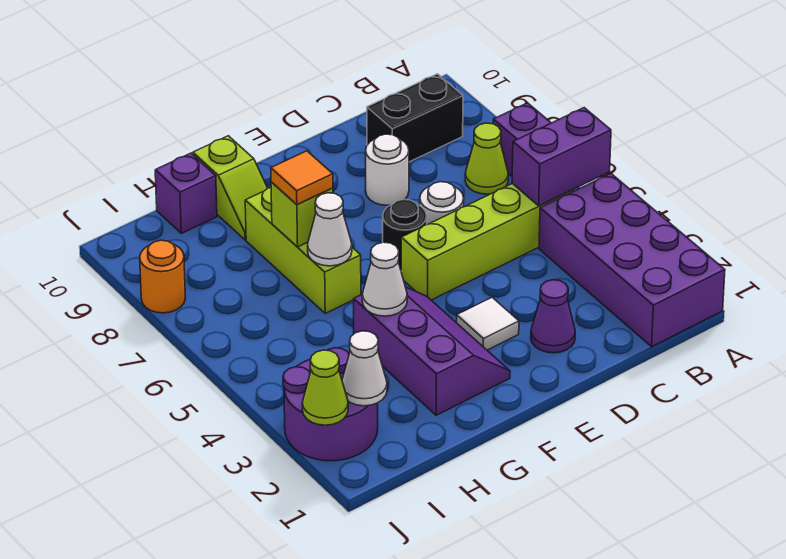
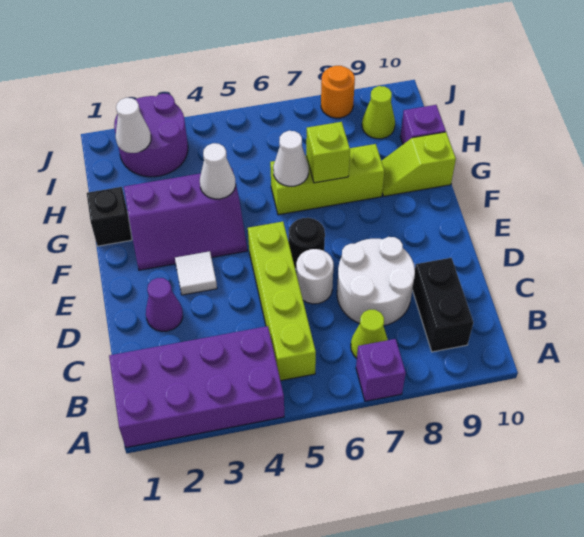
purple 1x2 brick [512,108,611,206] -> none
white 1x1 round brick [366,134,409,205] -> white 2x2 round brick [337,237,415,325]
none -> black 1x1 brick [87,187,132,246]
orange 1x1 tile [271,151,333,204] -> none
lime 1x1 cone [302,350,348,425] -> lime 1x1 cone moved to [362,86,395,139]

